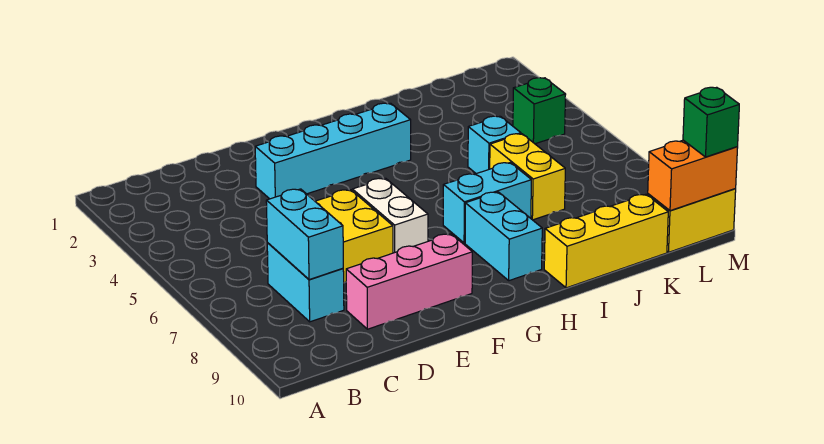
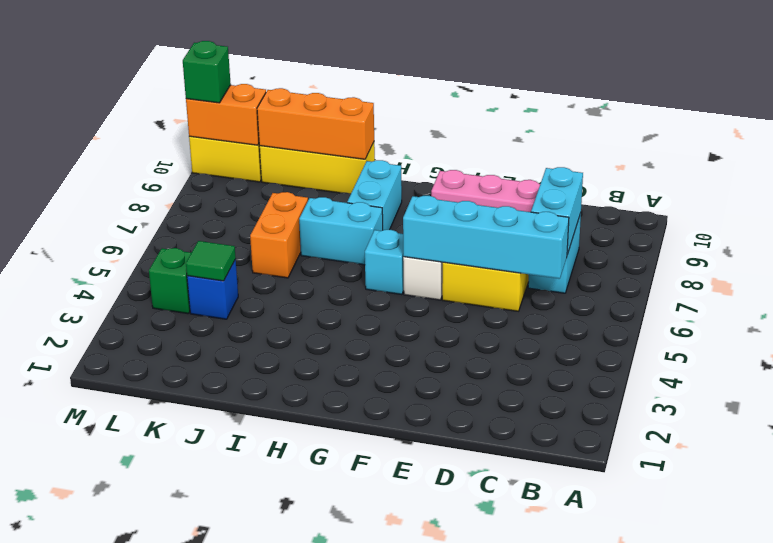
cyan 1x4 brick [255,103,411,199] -> cyan 1x4 brick moved to [403,196,569,279]
none -> orange 1x3 brick [257,88,374,159]
cyan 1x1 brick [468,116,521,174] -> cyan 1x1 brick moved to [365,230,404,295]
yellow 1x2 brick [490,134,565,220] -> orange 1x2 brick [250,192,308,278]
none -> blue 1x1 brick [187,260,238,319]
none -> green 1x1 tile [186,241,236,281]

